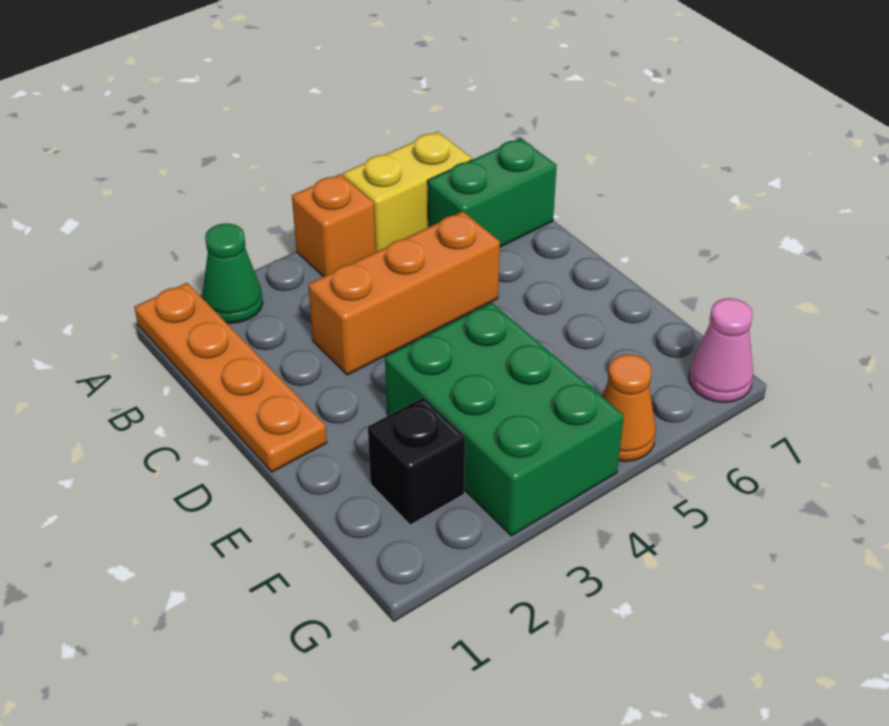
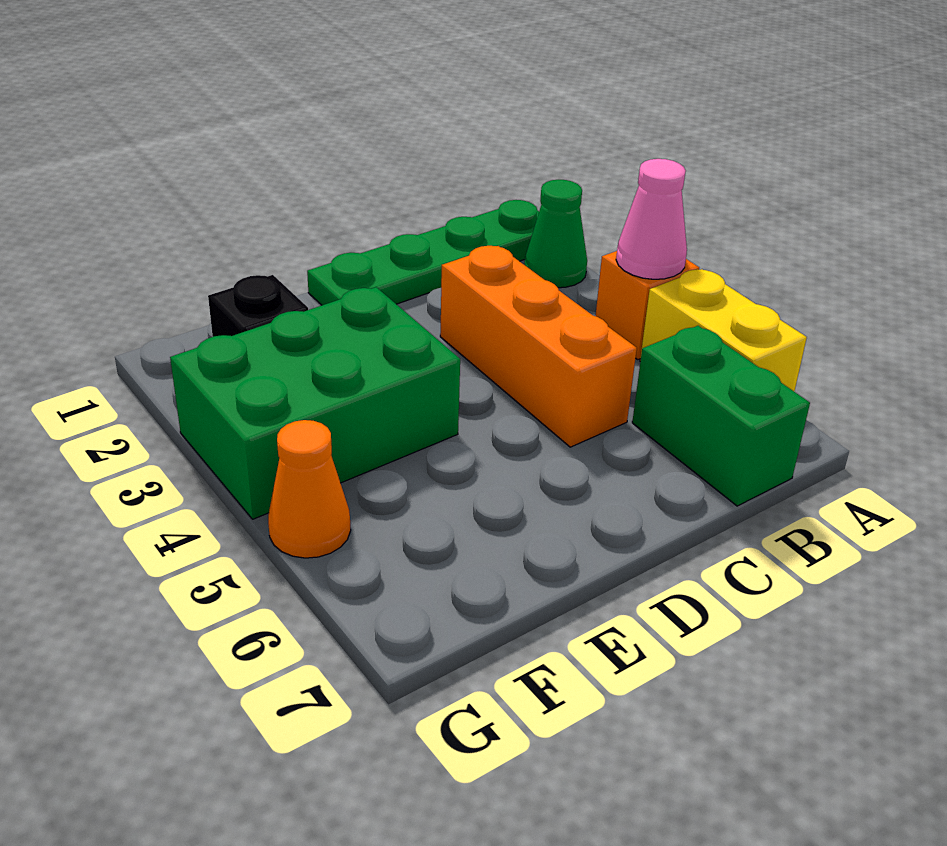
orange 1x4 plate [135,283,327,472] -> green 1x4 plate [307,200,539,305]
pink 1x1 cone [689,298,753,402] -> pink 1x1 cone moved to [616,159,687,279]

